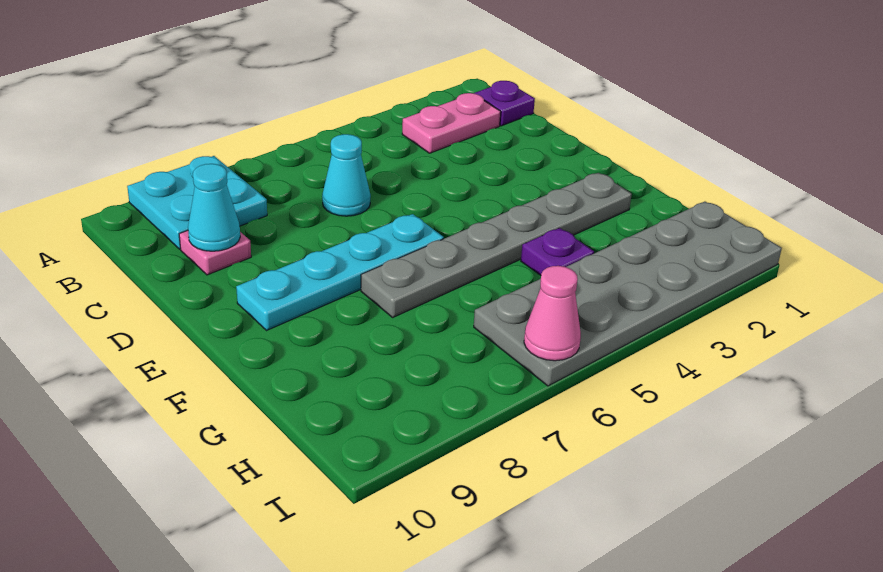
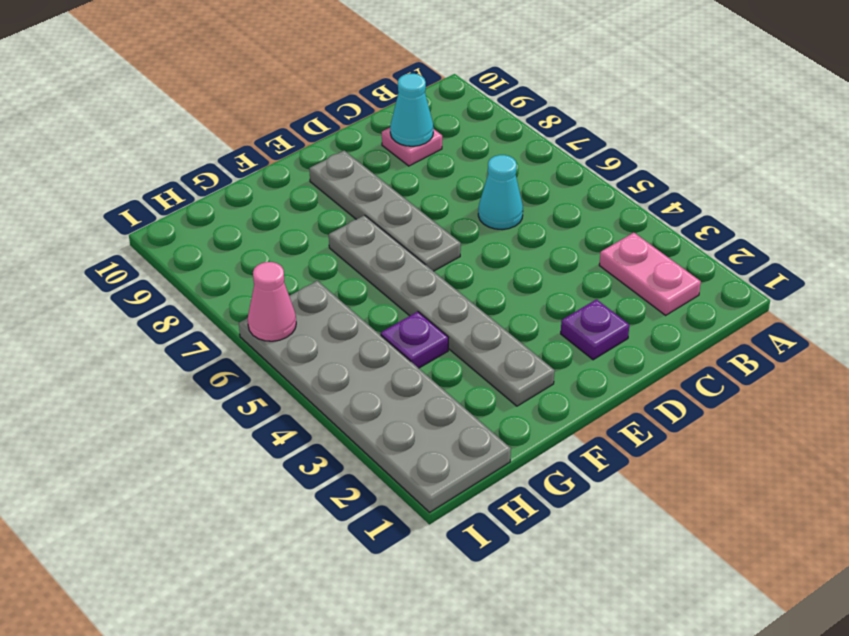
cyan 2x2 plate [127,156,267,249] -> none
purple 1x1 plate [474,81,535,126] -> purple 1x1 plate moved to [561,299,629,360]
cyan 1x4 plate [236,214,444,331] -> grey 1x4 plate [309,151,461,271]

